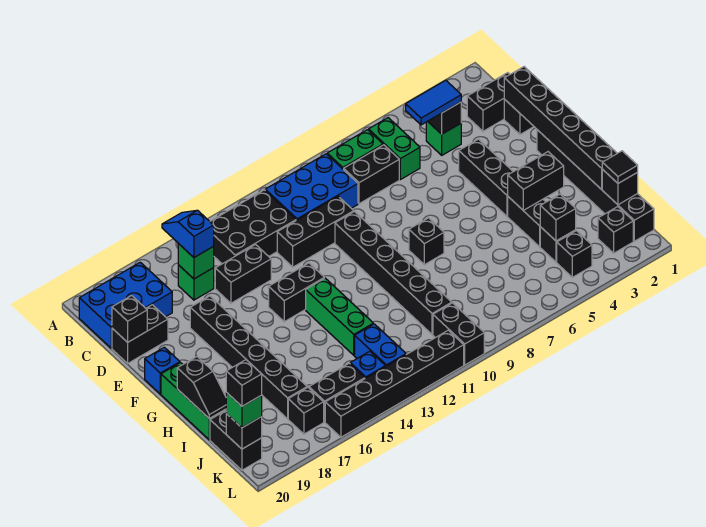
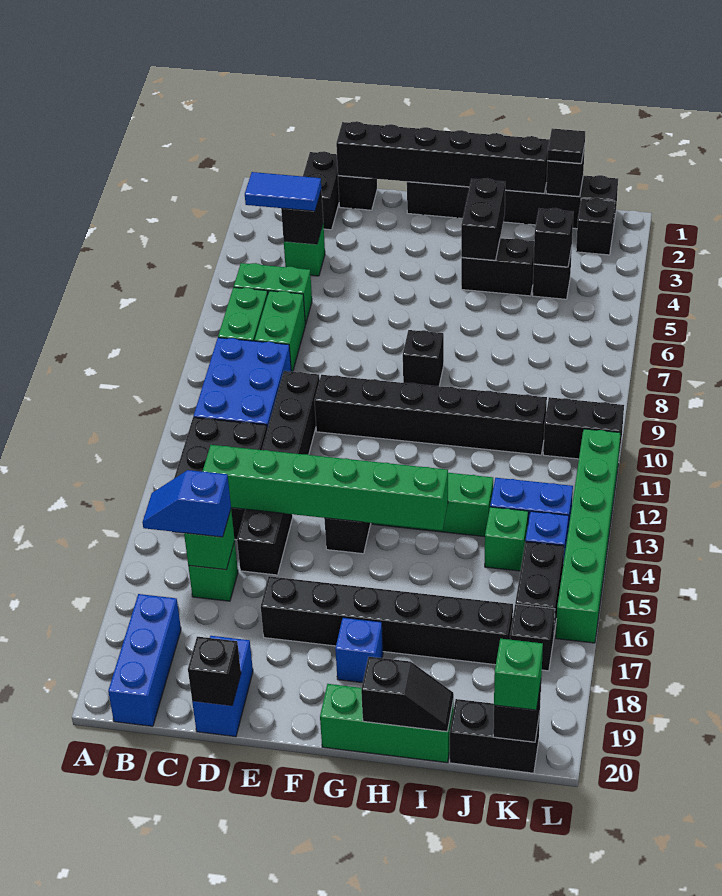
blue 2x3 brick [79,262,172,348] -> blue 1x3 brick [108,594,181,726]
blue 1x2 tile [406,80,461,125] -> blue 1x2 tile turned to [245,172,321,211]
black 1x2 brick [344,145,399,204] -> green 1x2 brick [255,291,305,372]
none -> green 1x6 brick [202,445,448,531]
black 1x2 brick [112,305,168,363] -> blue 1x2 brick [192,636,253,737]
black 1x3 brick [459,139,513,216] -> none
blue 1x1 brick [145,347,180,394] -> blue 1x1 brick moved to [335,618,383,683]
none -> green 1x1 brick [485,507,528,571]
black 1x1 brick [557,231,592,277] -> none
black 1x1 brick [226,360,262,406] -> none
black 1x6 brick [325,330,464,437] -> green 1x6 brick [556,429,621,643]

